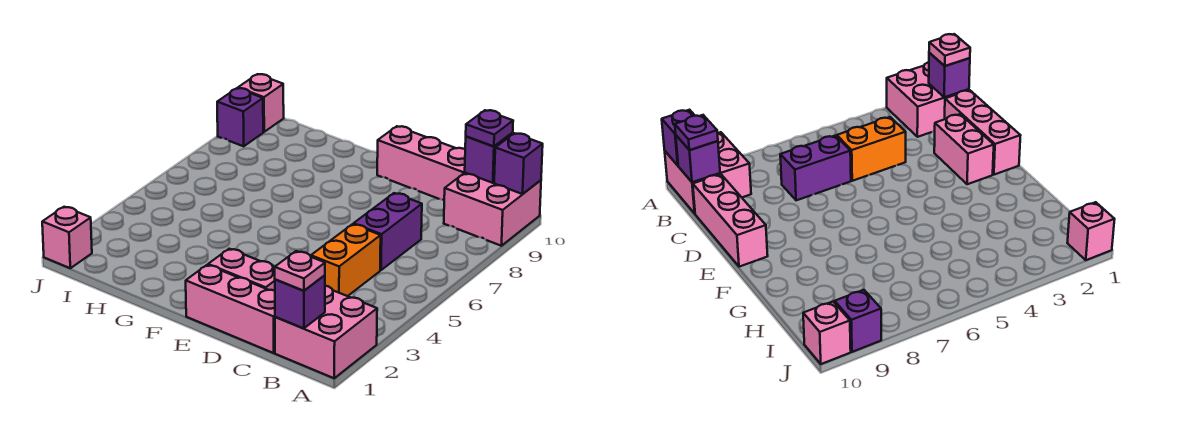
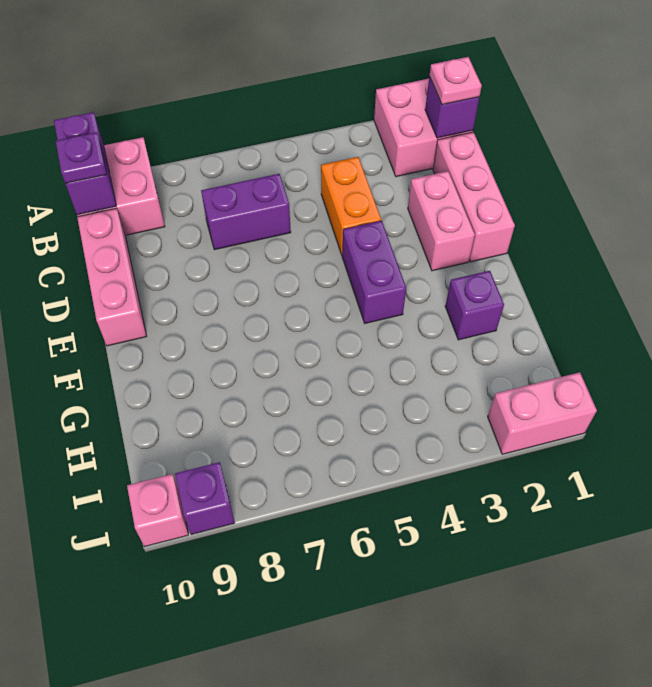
orange 1x2 brick [311,224,381,296] -> orange 1x2 brick turned to [321,157,381,255]
none -> purple 1x2 brick [342,221,406,323]
none -> purple 1x1 brick [445,271,504,340]
pink 1x1 brick [42,207,92,268] -> pink 1x2 brick [488,372,597,454]

